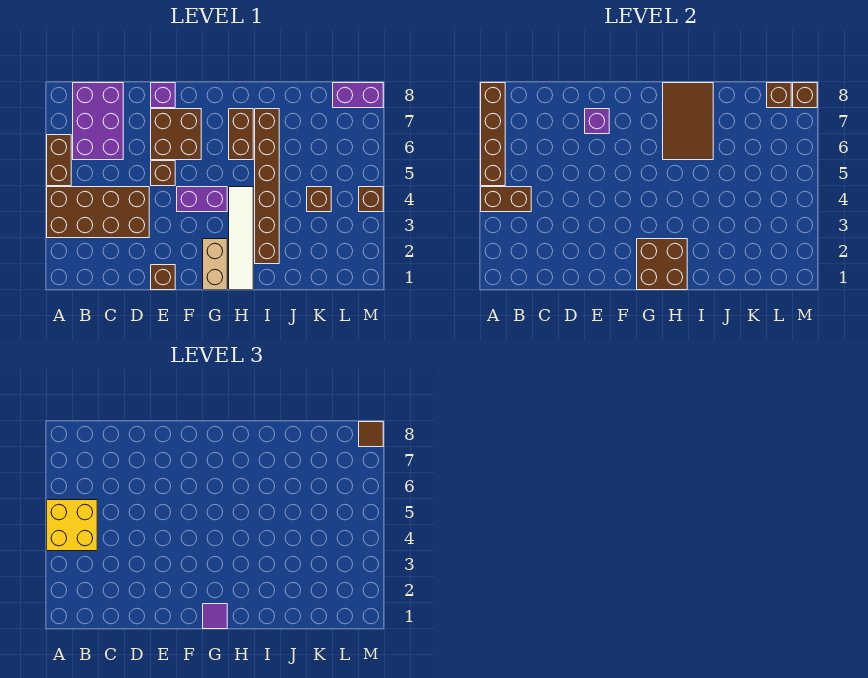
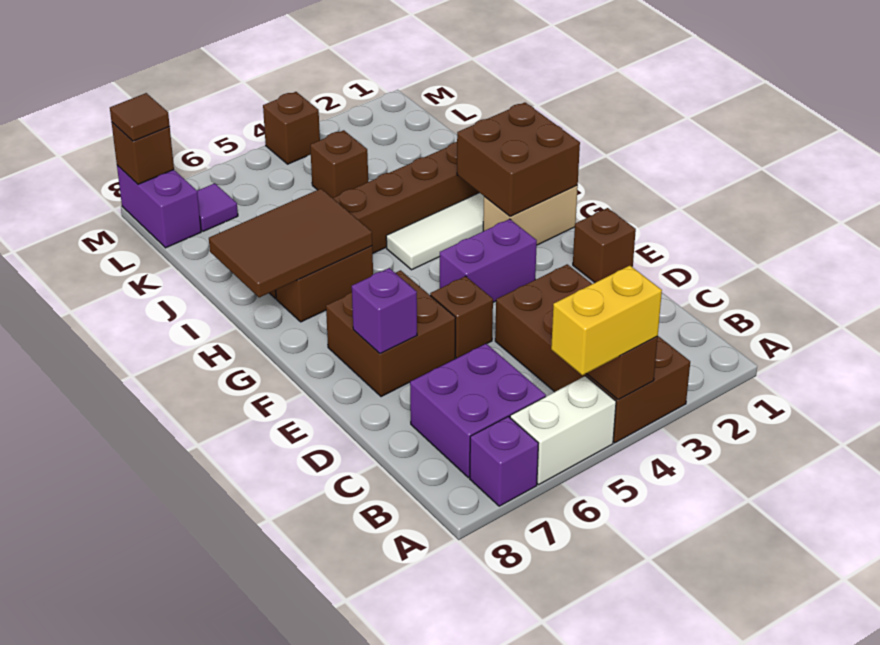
yellow 2x2 brick [47,500,97,551] -> yellow 1x2 brick [551,266,662,375]
brown 1x2 brick [47,135,71,186] -> white 1x2 brick [510,376,616,485]
brown 1x4 brick [481,83,505,186] -> none
purple 2x3 brick [73,83,123,160] -> purple 2x2 brick [410,344,546,478]
purple 1x1 brick [151,83,175,108] -> purple 1x1 brick moved to [470,416,538,506]
purple 1x2 brick [177,187,227,212] -> purple 1x2 brick turned to [440,219,537,302]
purple 1x1 tile [203,604,227,629] -> purple 1x1 tile moved to [197,183,238,231]
brown 1x1 brick [767,83,791,108] -> none

